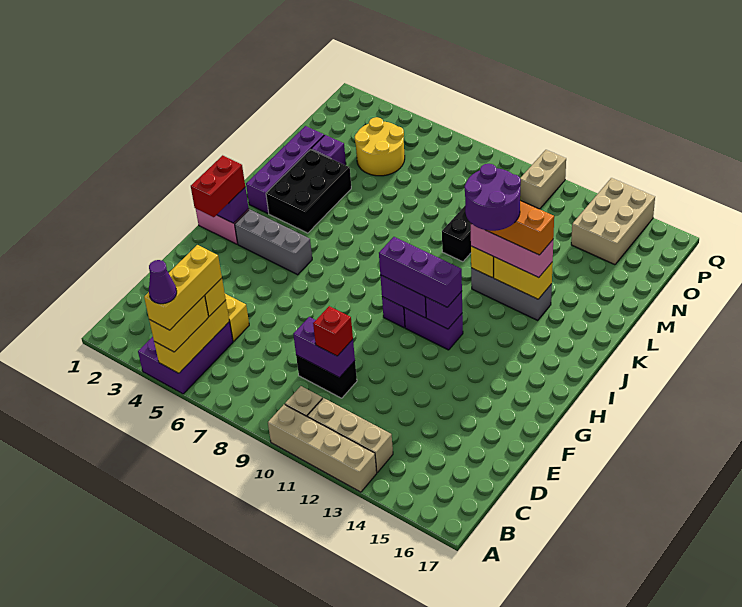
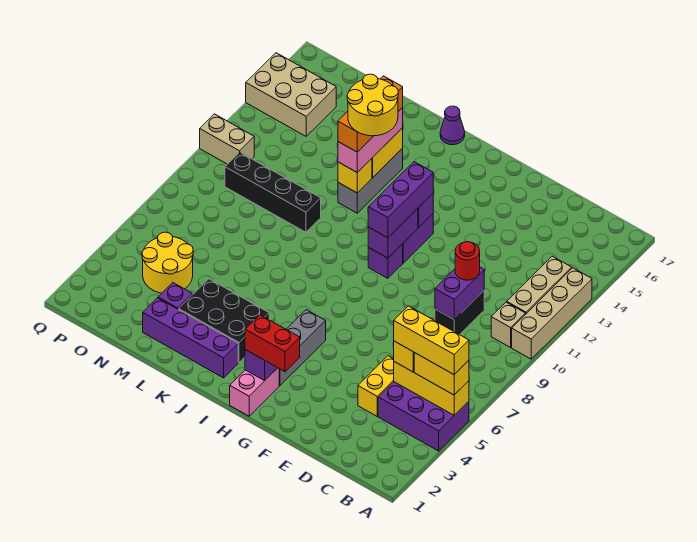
purple 1x1 cone [149,260,177,304] -> purple 1x1 cone moved to [440,106,465,145]
red 1x1 brick [313,306,353,356] -> red 1x1 round brick [455,242,480,280]
purple 2x2 round brick [464,164,521,231] -> yellow 2x2 round brick [347,74,398,136]

